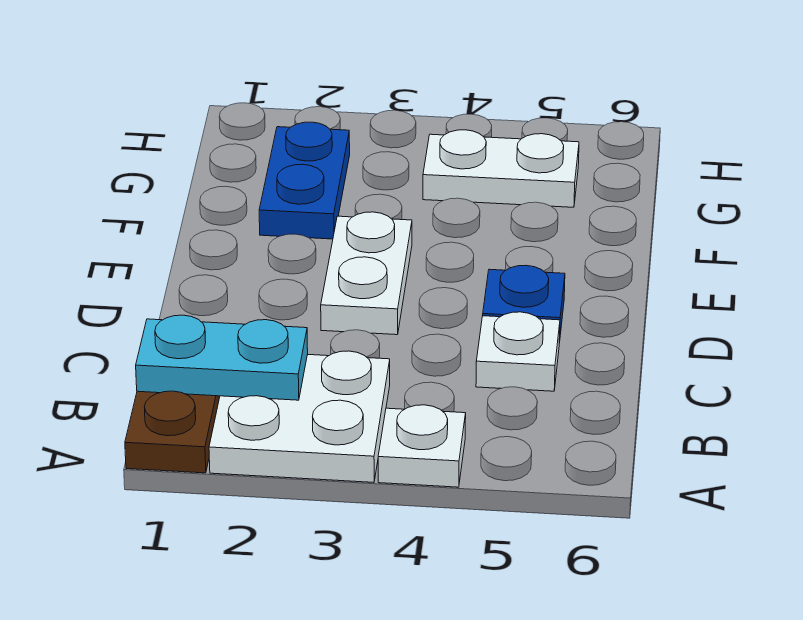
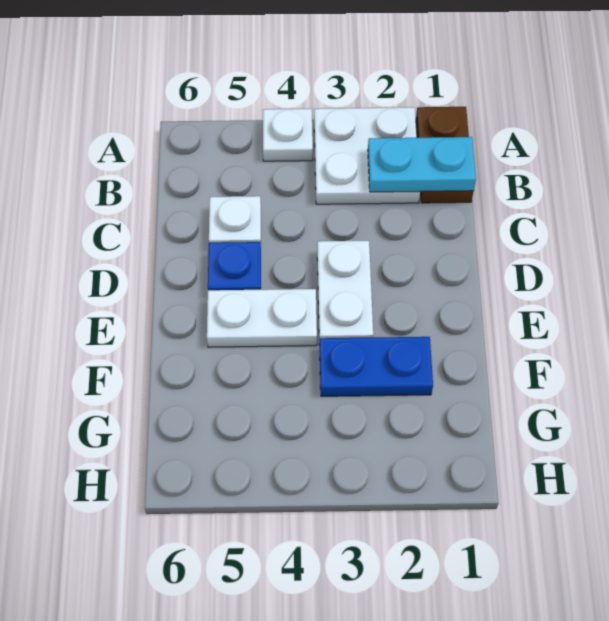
blue 1x2 plate [259,122,350,239] -> blue 1x2 plate turned to [319,337,433,396]
white 1x2 plate [423,130,579,207] -> white 1x2 plate moved to [207,289,317,347]

